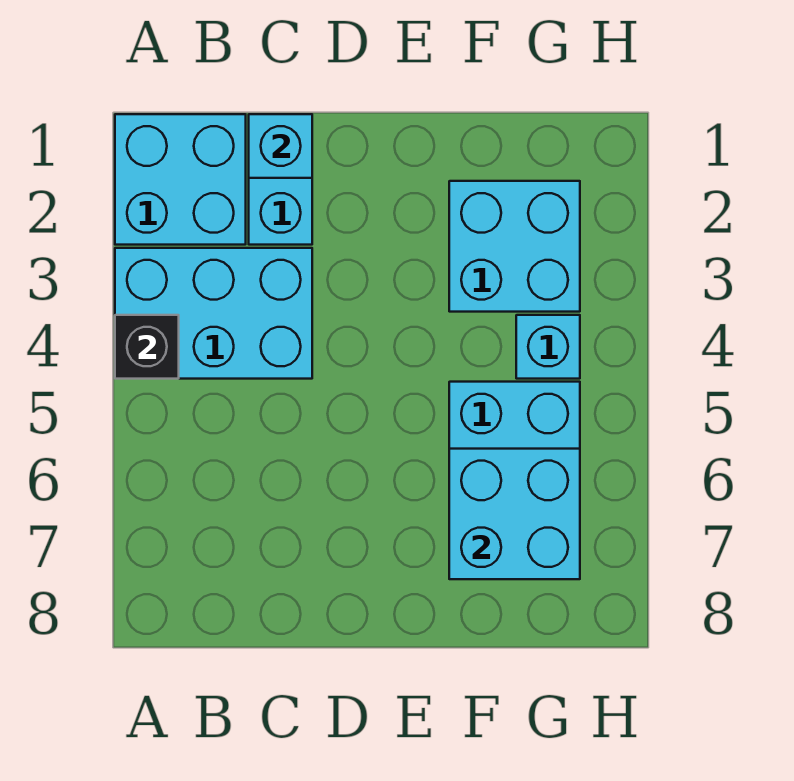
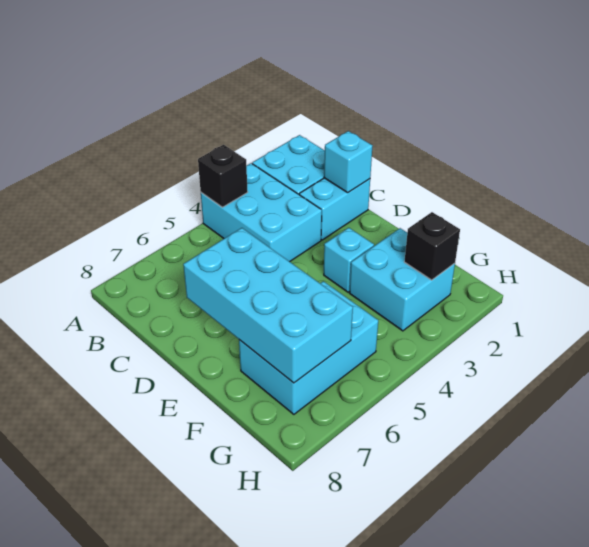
cyan 2x2 brick [449,449,580,579] -> cyan 2x4 brick [183,228,353,383]
none -> black 1x1 brick [404,212,460,280]
cyan 1x1 brick [516,315,580,379] -> cyan 1x1 brick moved to [324,228,374,292]

